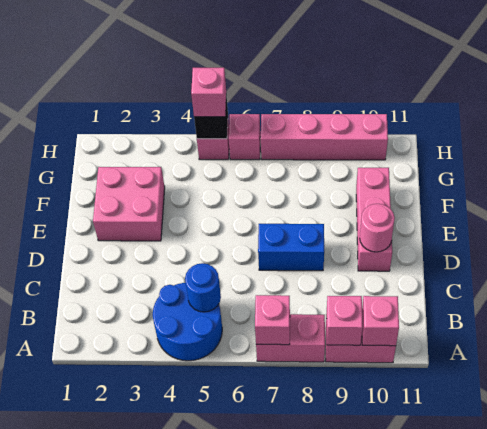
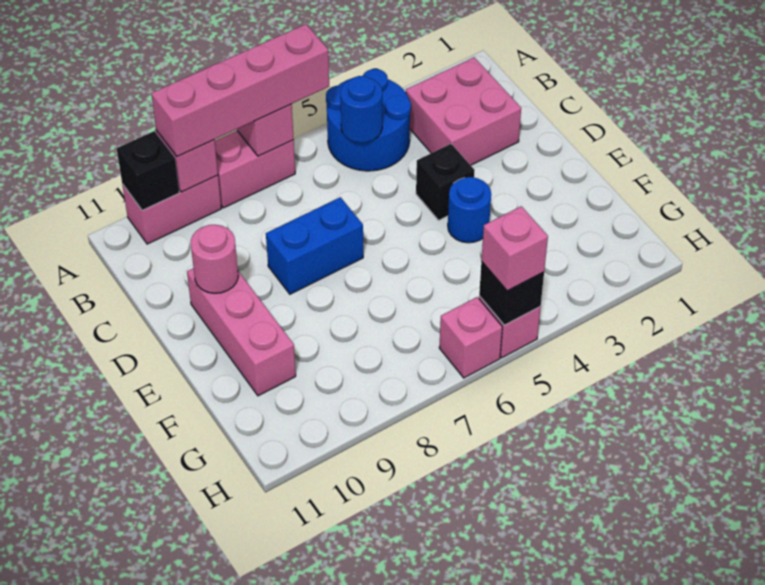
pink 1x1 brick [362,296,399,346] -> black 1x1 brick [117,131,179,210]
none -> black 1x1 brick [416,144,475,220]
pink 2x2 brick [93,167,165,241] -> pink 2x2 brick moved to [406,57,521,165]
none -> blue 1x1 round brick [448,177,491,243]
pink 1x4 brick [261,114,388,160] -> pink 1x4 brick moved to [151,24,329,157]

